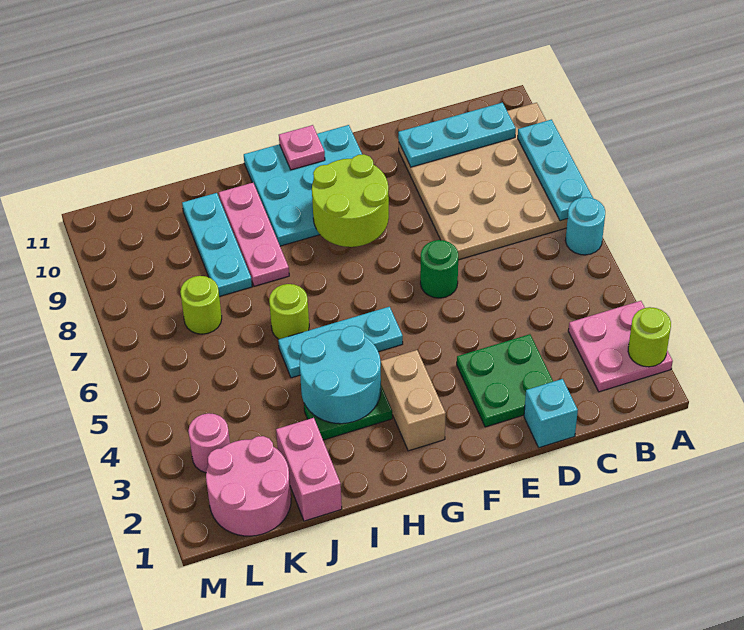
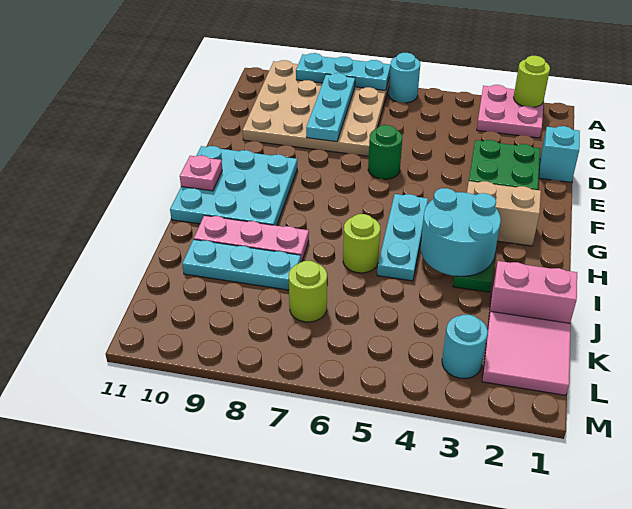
cyan 1x3 plate [398,103,516,167] -> cyan 1x3 plate moved to [306,73,355,142]
lime 2x2 round brick [312,154,389,247] -> none
pink 2x2 round brick [206,436,291,536] -> pink 2x2 tile [482,311,571,395]
pink 1x1 round brick [188,413,230,473] -> cyan 1x1 round brick [442,315,488,379]

